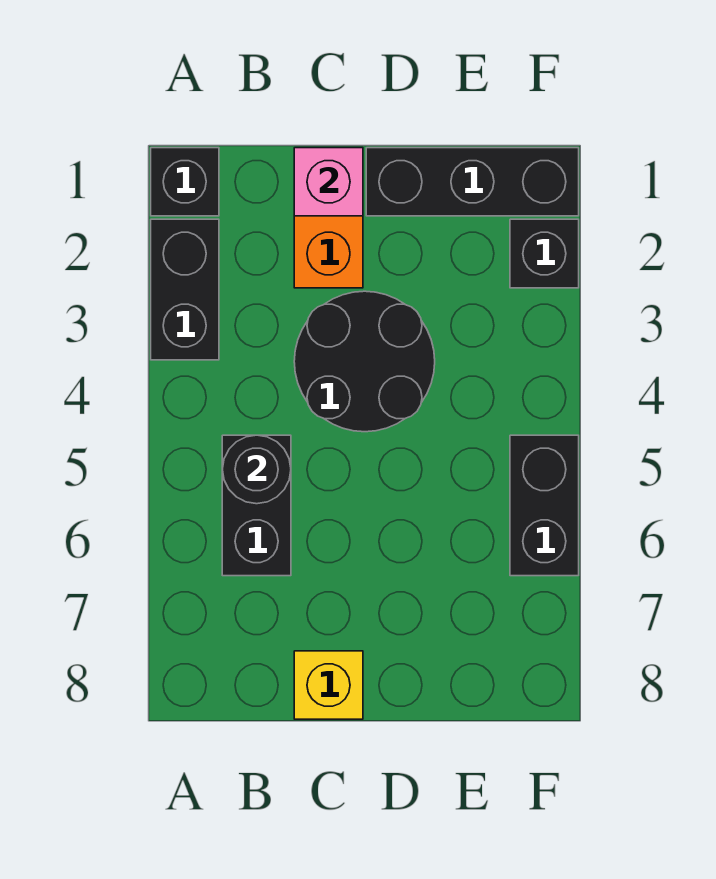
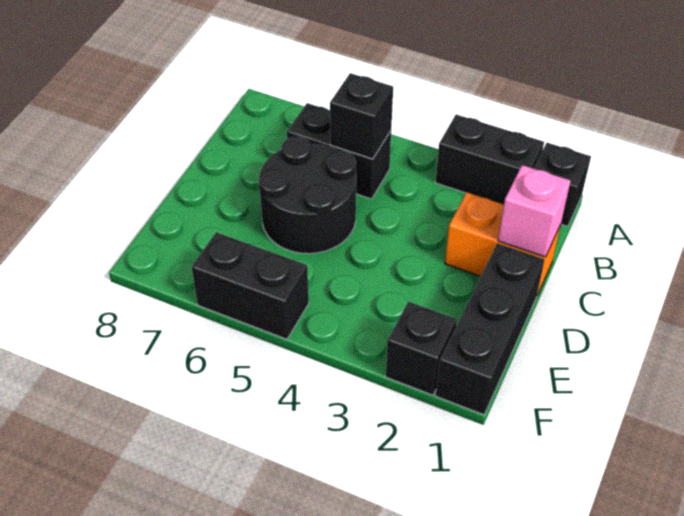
black 1x1 round brick [222,435,291,504] -> black 1x1 brick [330,73,393,159]
black 2x2 round brick [294,291,435,432] -> black 2x2 round brick moved to [258,137,356,254]
yellow 1x1 brick [294,651,363,719] -> none

